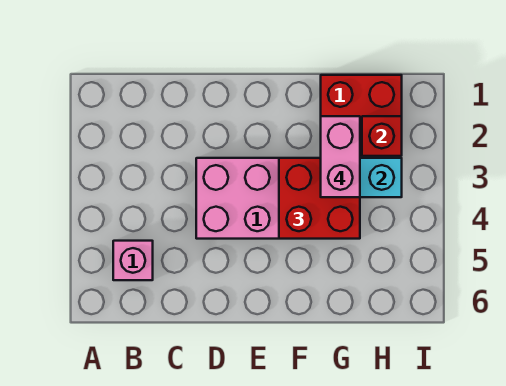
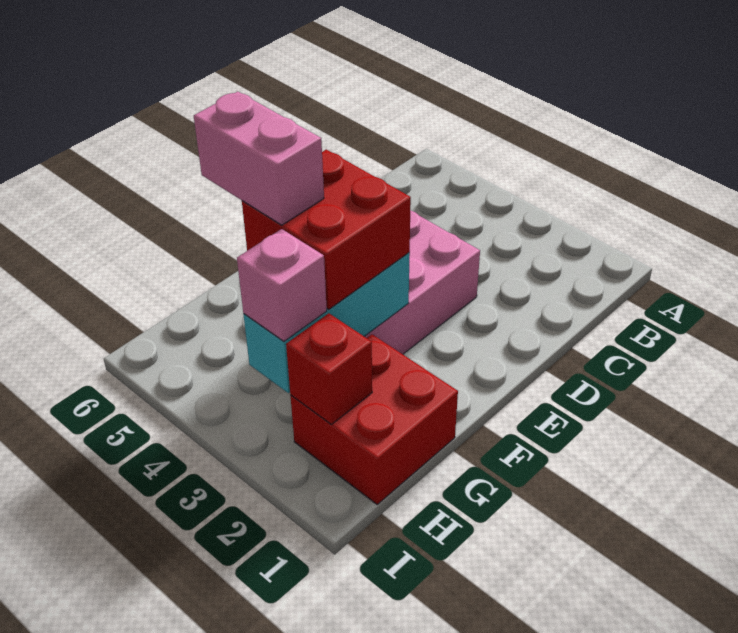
pink 1x1 brick [113,241,153,280] -> pink 1x1 brick moved to [237,229,327,341]
pink 1x2 brick [321,116,360,197] -> pink 1x2 brick moved to [194,92,324,225]

